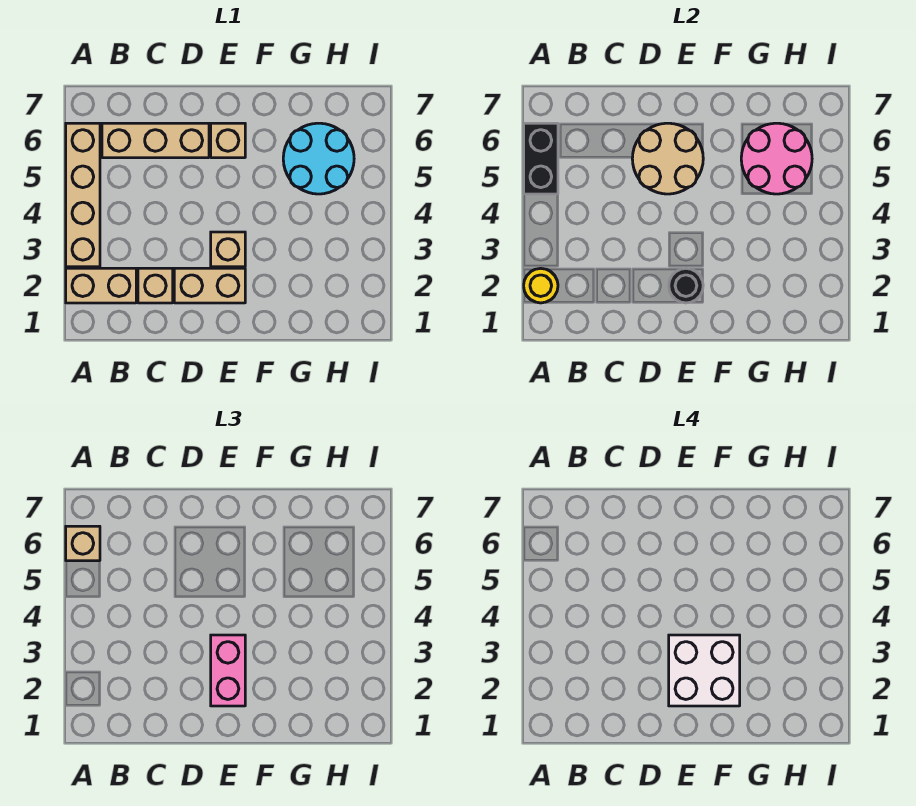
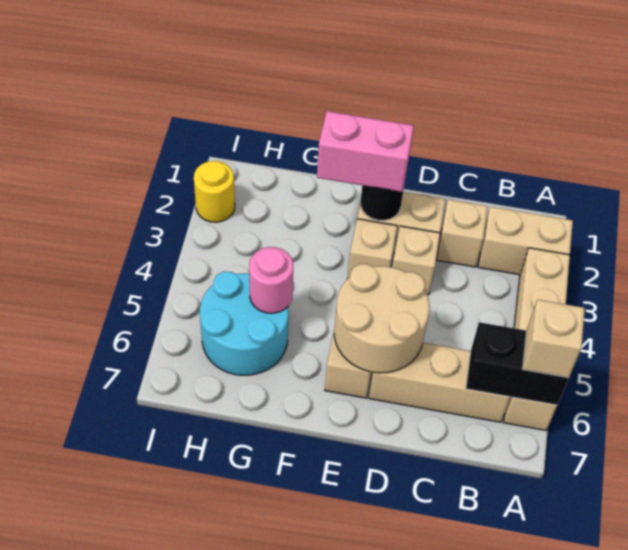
yellow 1x1 round brick [524,268,558,303] -> yellow 1x1 round brick moved to [194,161,235,222]
black 1x2 brick [524,123,558,194] -> black 1x2 brick turned to [466,322,569,405]
none -> tan 1x1 brick [392,226,440,295]
pink 1x2 brick [211,635,245,706] -> pink 1x2 brick turned to [317,111,414,192]
white 2x2 brick [669,635,740,706] -> none
pink 2x2 round brick [741,123,812,194] -> pink 1x1 round brick [249,247,293,313]

